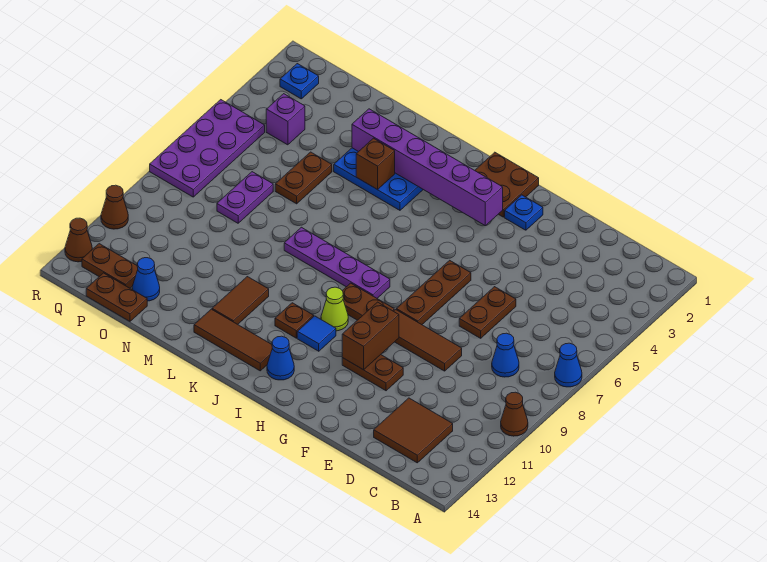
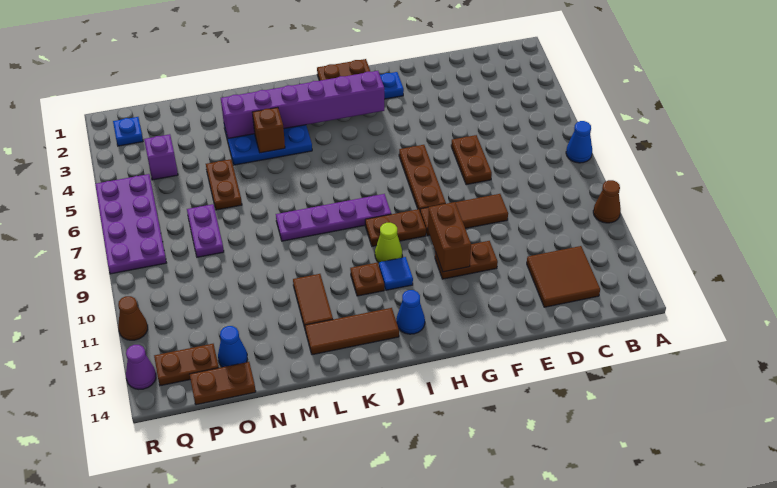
blue 1x1 cone [492,333,519,377] -> none
brown 1x1 cone [65,218,92,262] -> purple 1x1 cone [126,345,156,389]

